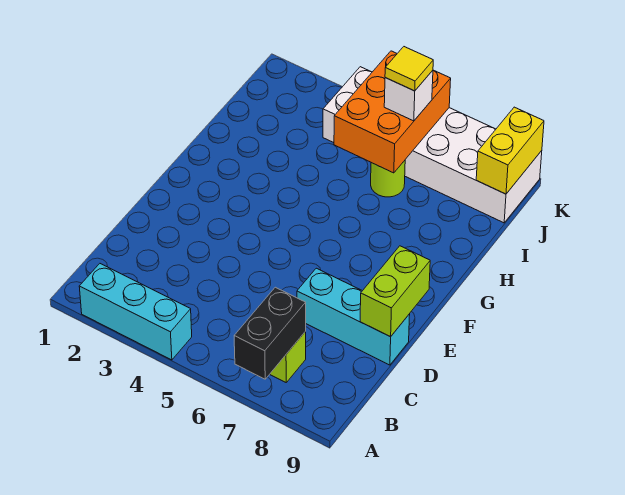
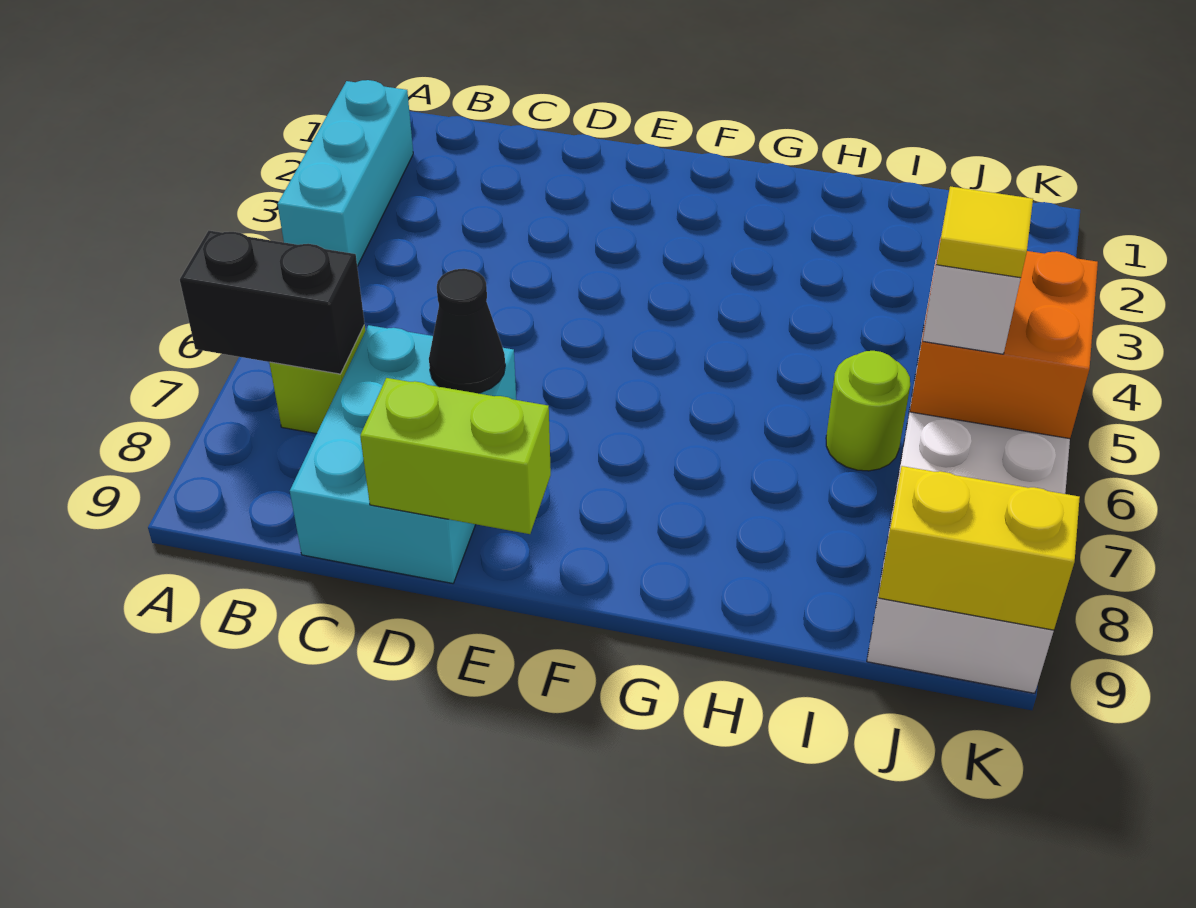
cyan 1x3 brick [297,268,410,365] -> cyan 2x3 brick [290,325,516,583]
none -> black 1x1 cone [429,269,505,393]
orange 2x3 brick [334,51,451,173] -> orange 2x2 brick [910,238,1098,439]

